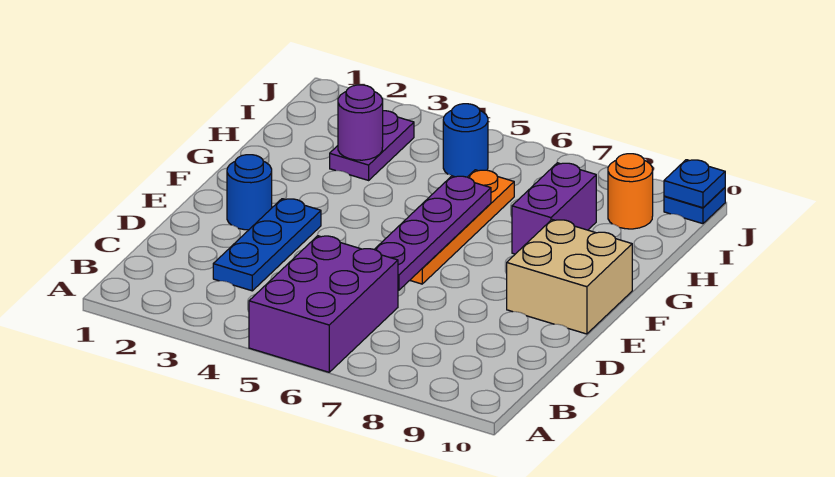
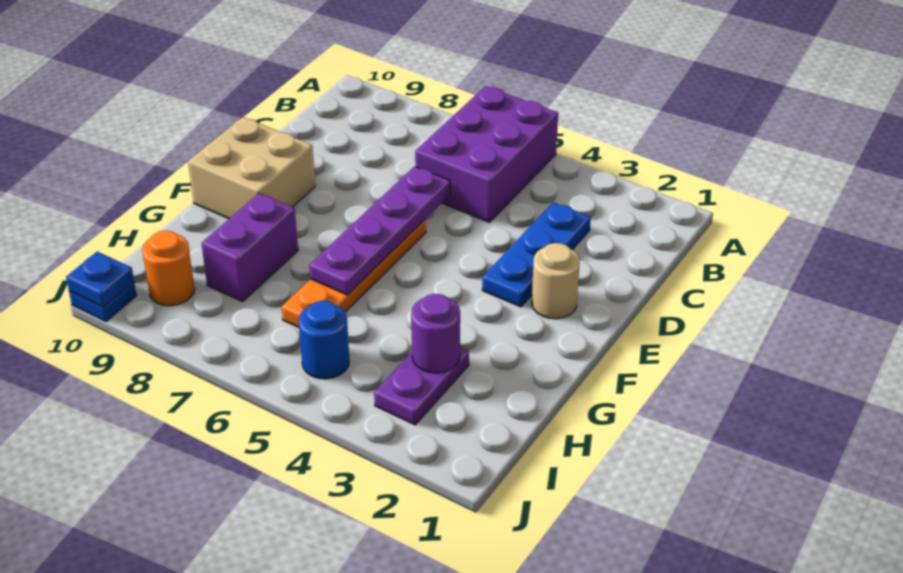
blue 1x1 round brick [227,155,272,230] -> tan 1x1 round brick [532,243,580,319]

